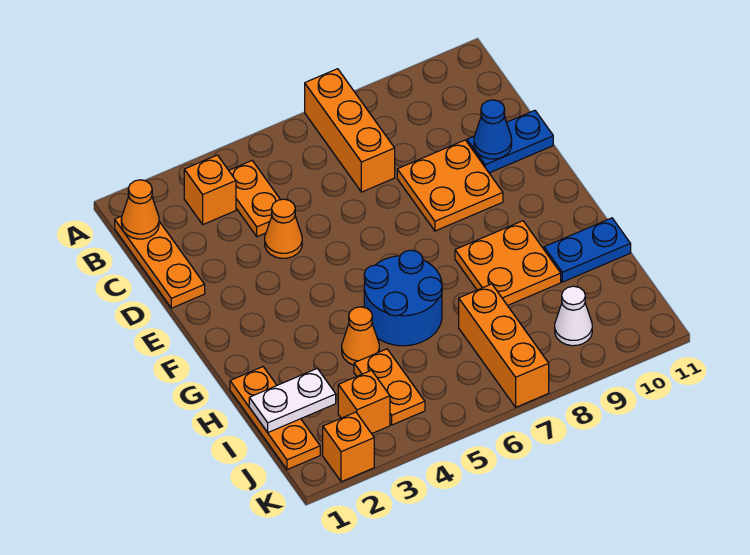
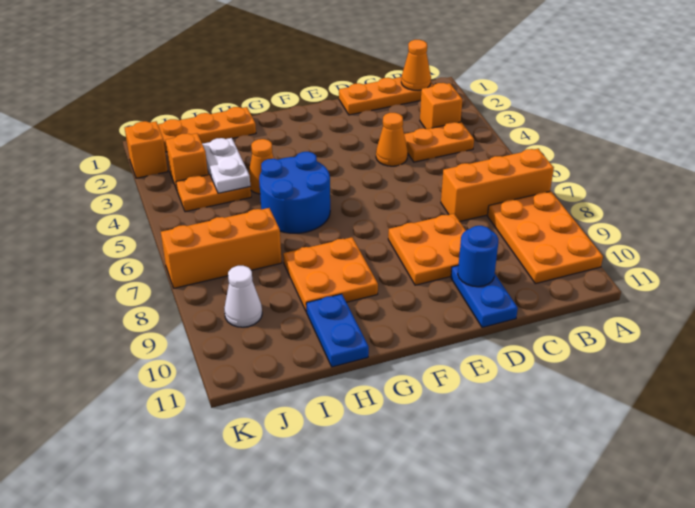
none -> orange 2x3 plate [488,191,603,284]
blue 1x1 cone [474,100,512,159] -> blue 1x1 round brick [458,226,498,287]
white 1x2 plate [249,368,336,432] -> white 1x2 plate moved to [202,138,250,193]

